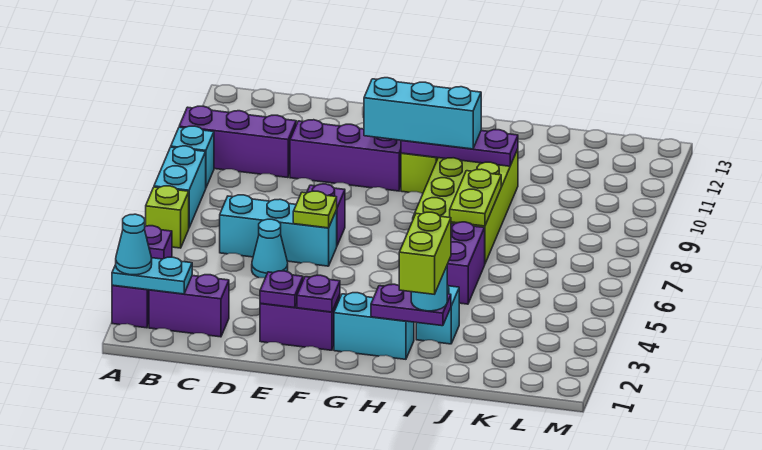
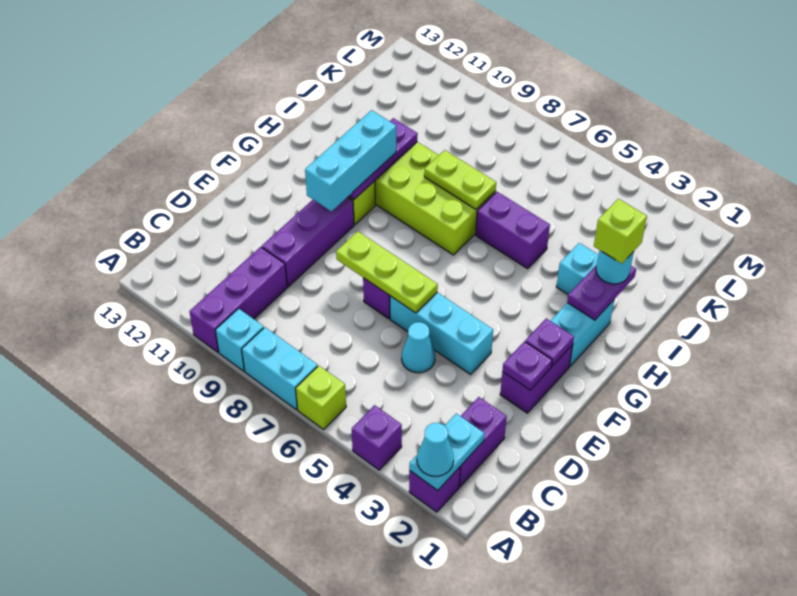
cyan 1x3 brick [220,195,337,266] -> cyan 1x3 brick turned to [390,292,493,374]
lime 1x1 plate [293,191,337,228] -> lime 1x3 plate [336,231,438,313]
lime 1x2 brick [399,212,451,294] -> lime 1x1 brick [594,199,647,264]

